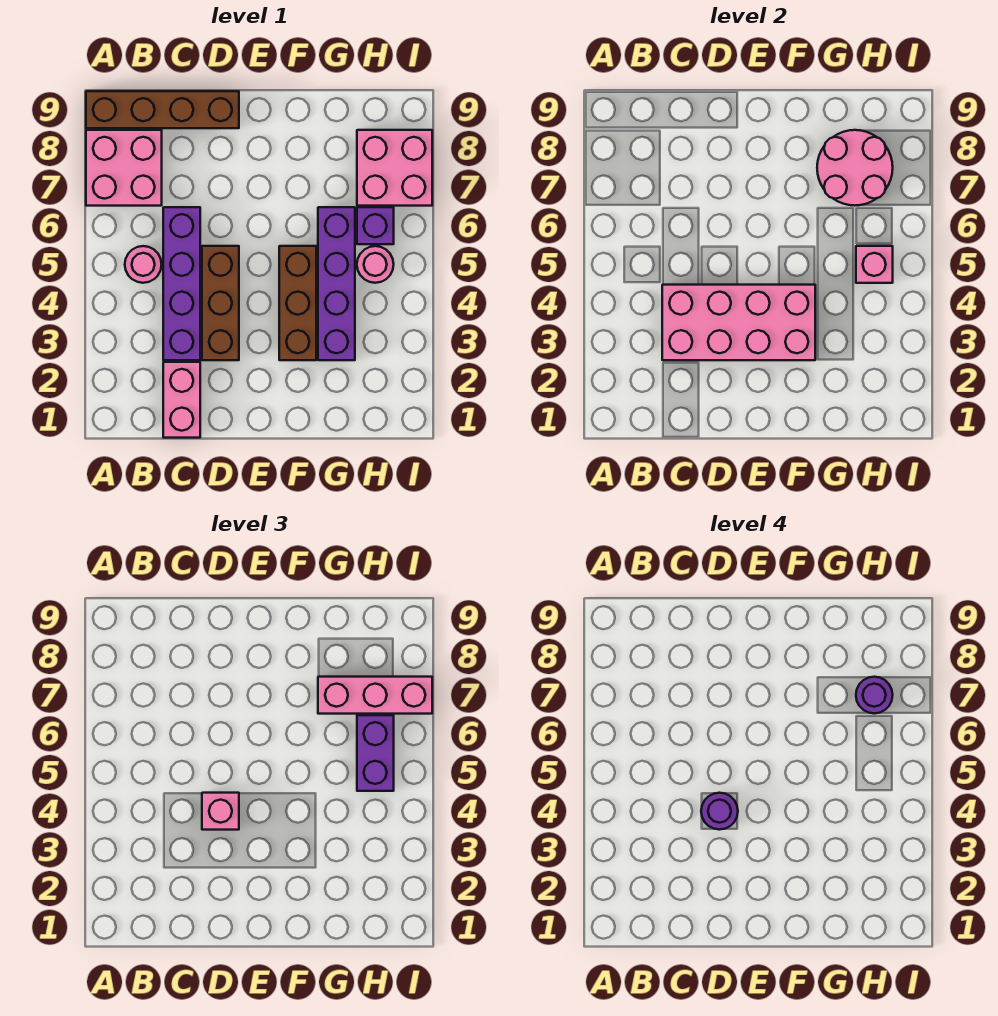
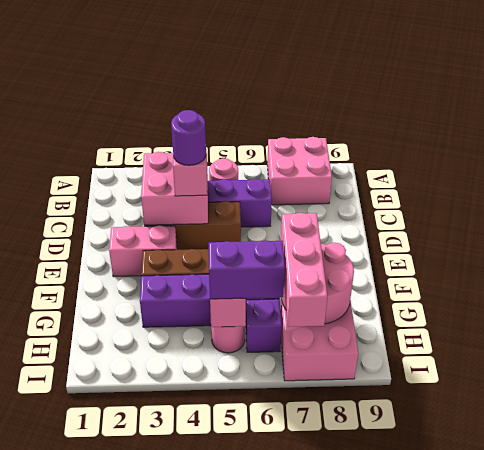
brown 1x4 brick [86,91,239,128] -> none
pink 1x2 brick [163,362,200,438] -> pink 1x2 brick moved to [109,225,177,277]
pink 2x4 brick [662,285,815,360] -> pink 2x2 brick [141,152,208,225]
purple 1x1 round brick [856,677,893,713] -> none

